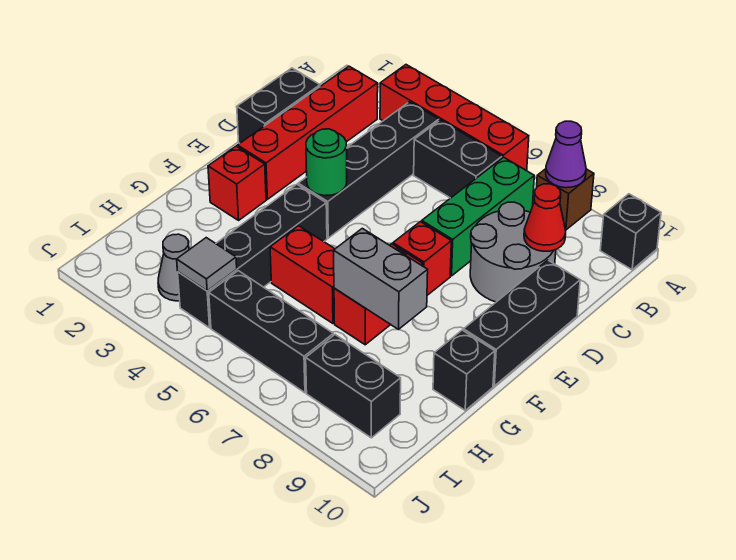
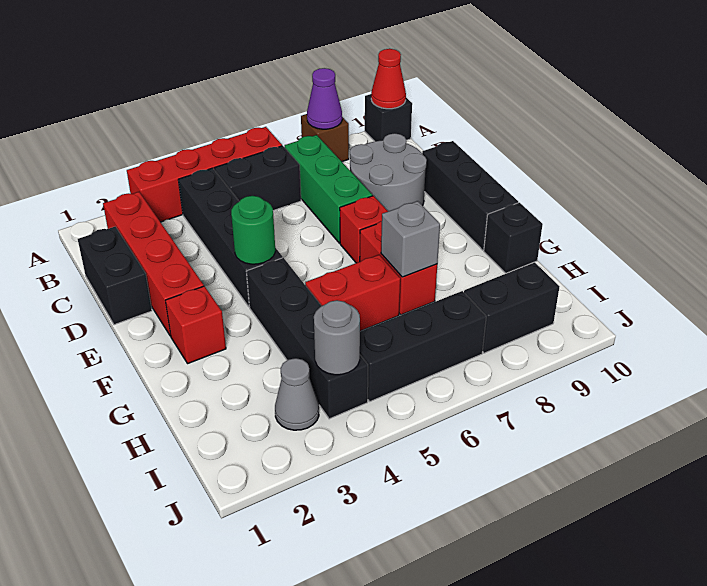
red 1x1 cone [524,184,566,251] -> red 1x1 cone moved to [371,49,406,109]
grey 1x2 brick [334,228,428,330] -> grey 1x1 brick [381,201,440,277]
grey 1x1 tile [177,238,237,291] -> grey 1x1 round brick [314,300,360,375]

